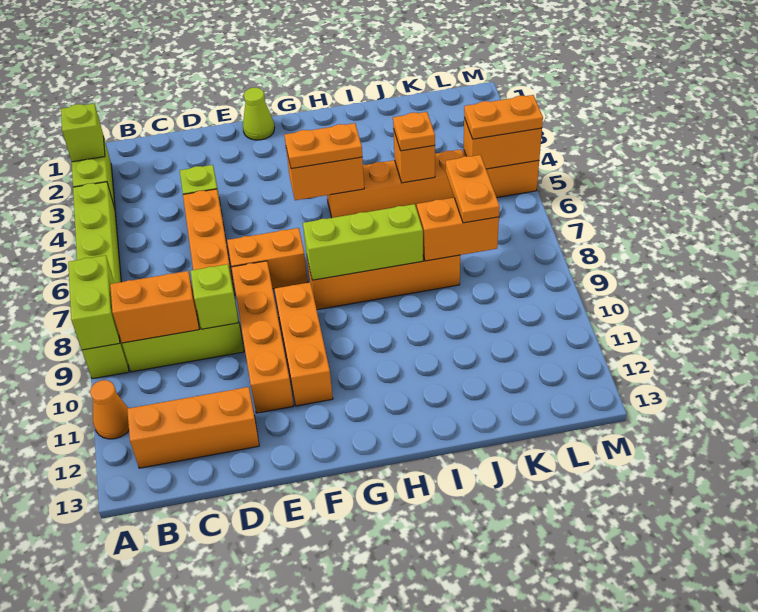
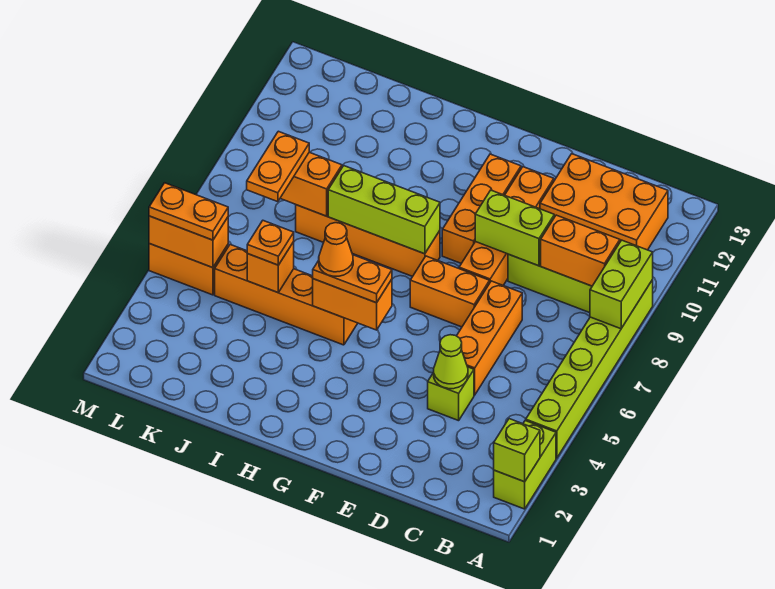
orange 1x1 cone [90,380,129,439] -> orange 1x1 cone moved to [319,223,353,276]
orange 1x3 brick [127,387,259,468] -> orange 2x3 brick [540,154,668,250]
lime 1x1 brick [191,264,239,329] -> lime 1x2 brick [475,190,554,266]
lime 1x1 cone [243,88,275,140] -> lime 1x1 cone moved to [434,335,468,389]

